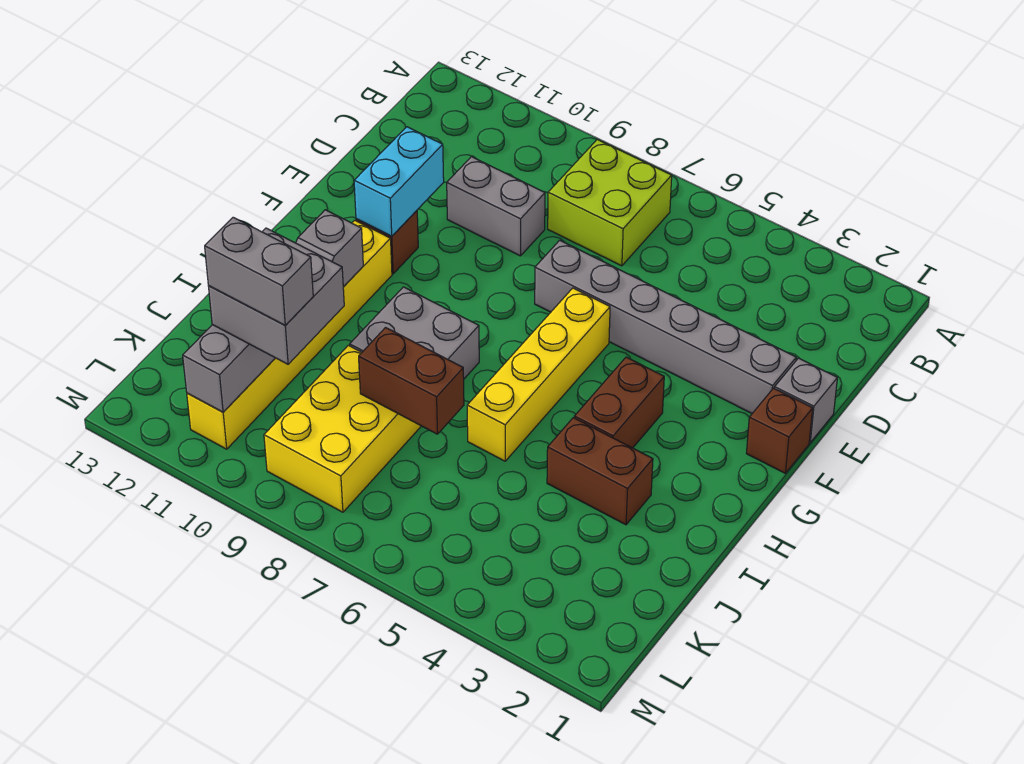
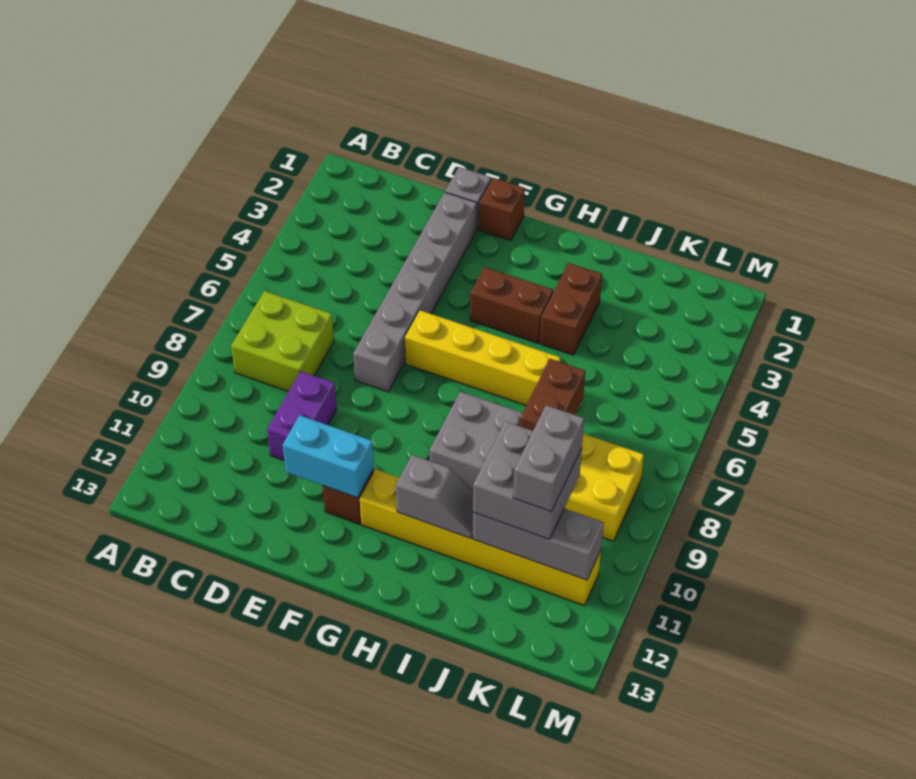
grey 1x2 brick [447,157,545,256] -> purple 1x2 brick [267,371,336,460]

